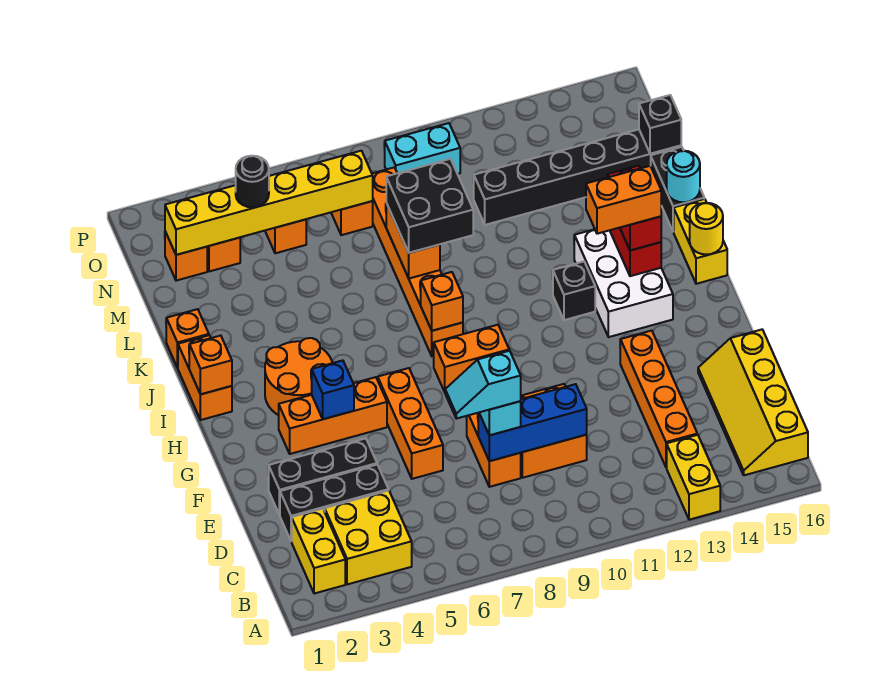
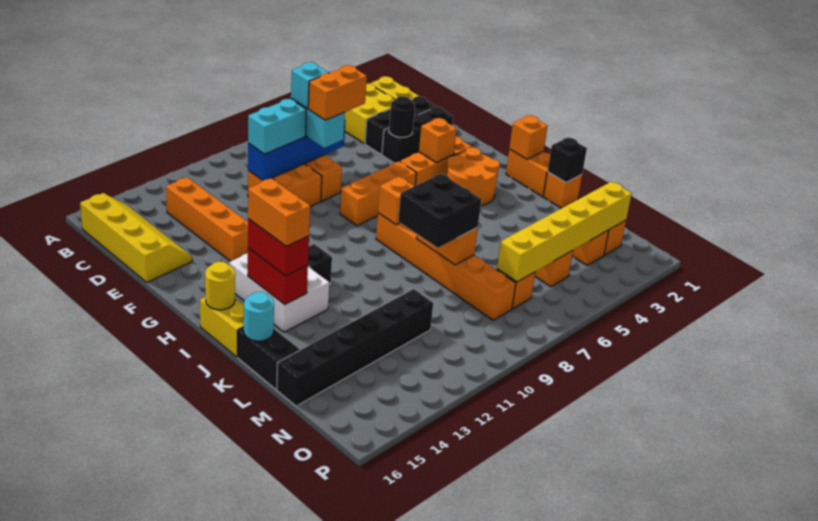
yellow 1x2 brick [667,435,720,520] -> none
blue 1x3 brick [478,384,587,461] -> blue 1x4 brick [248,119,346,181]
orange 1x3 brick [378,368,443,479] -> orange 1x3 brick turned to [340,161,416,226]
blue 1x1 brick [312,360,354,419] -> orange 1x1 brick [419,118,456,163]
orange 1x2 brick [586,166,661,234] -> orange 1x2 brick turned to [248,178,310,246]
black 1x1 brick [639,95,681,154] -> black 1x1 brick moved to [547,137,587,183]
black 1x1 round brick [236,156,269,207] -> black 1x1 round brick moved to [389,96,415,137]
cyan 1x2 brick [385,123,460,174] -> cyan 1x2 brick moved to [248,99,306,154]

